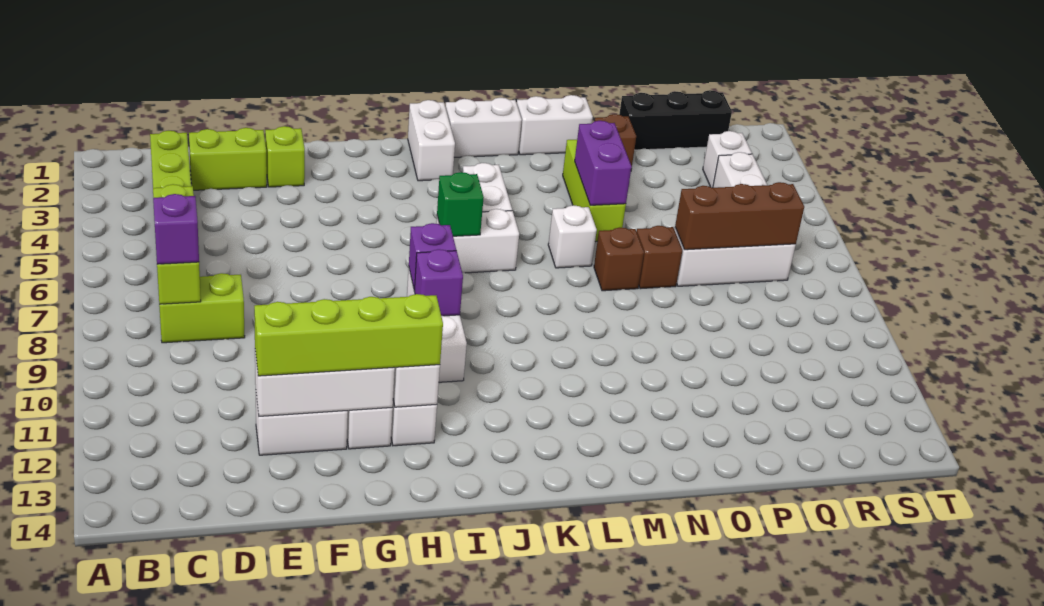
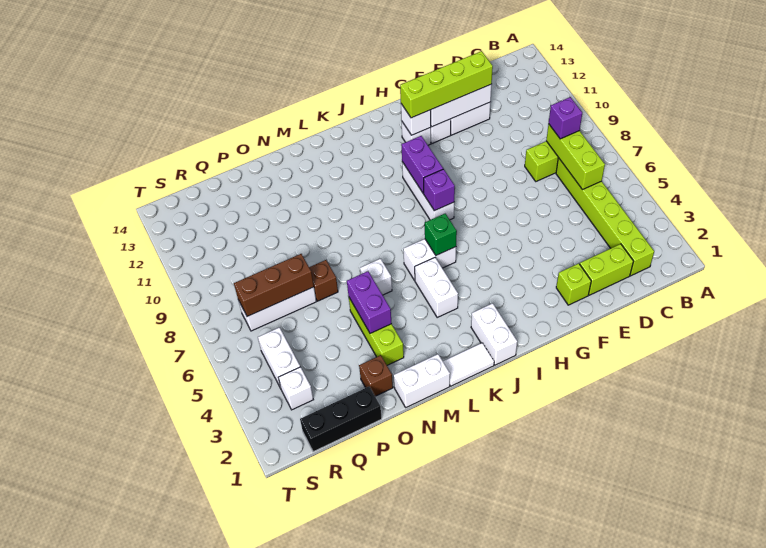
purple 1x1 brick [414,249,463,316] -> purple 1x2 brick [401,136,443,193]
white 1x2 brick [445,98,522,157] -> white 1x2 tile [443,343,494,386]
brown 1x1 brick [594,227,644,291] -> none

